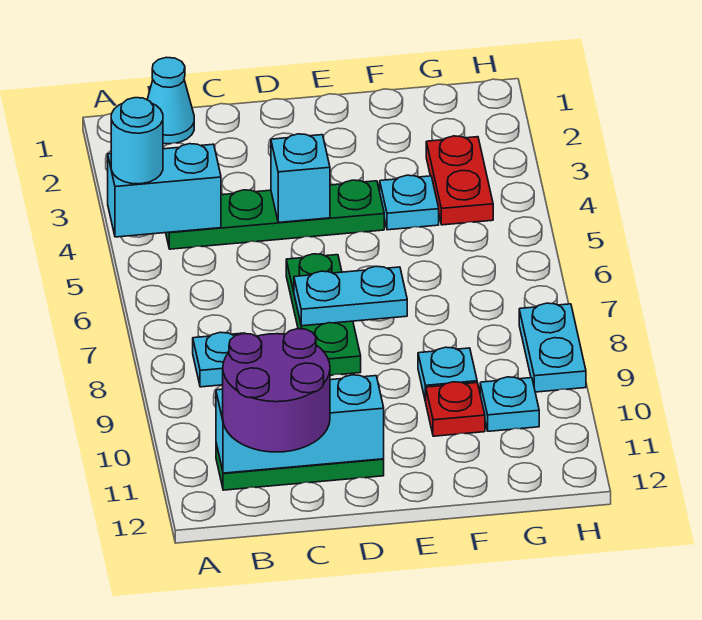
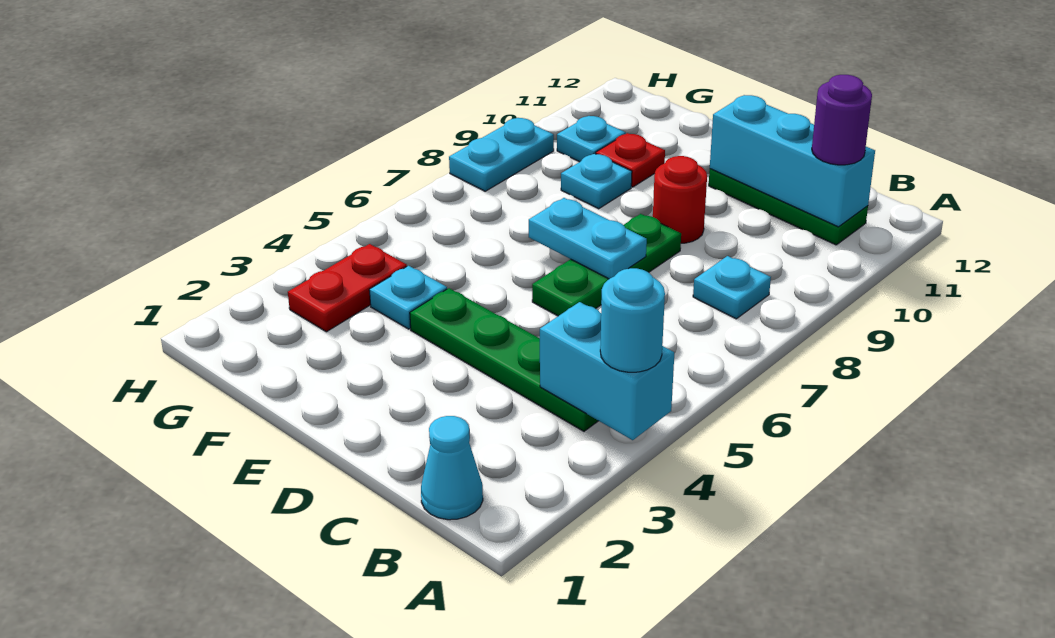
purple 2x2 round brick [223,329,330,452] -> purple 1x1 round brick [812,75,872,165]
cyan 1x1 brick [271,134,330,223] -> none
none -> red 1x1 round brick [653,156,707,243]

